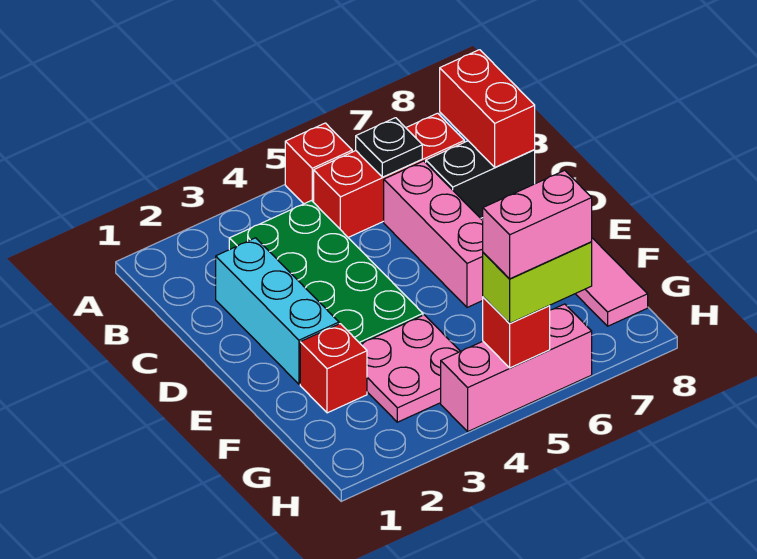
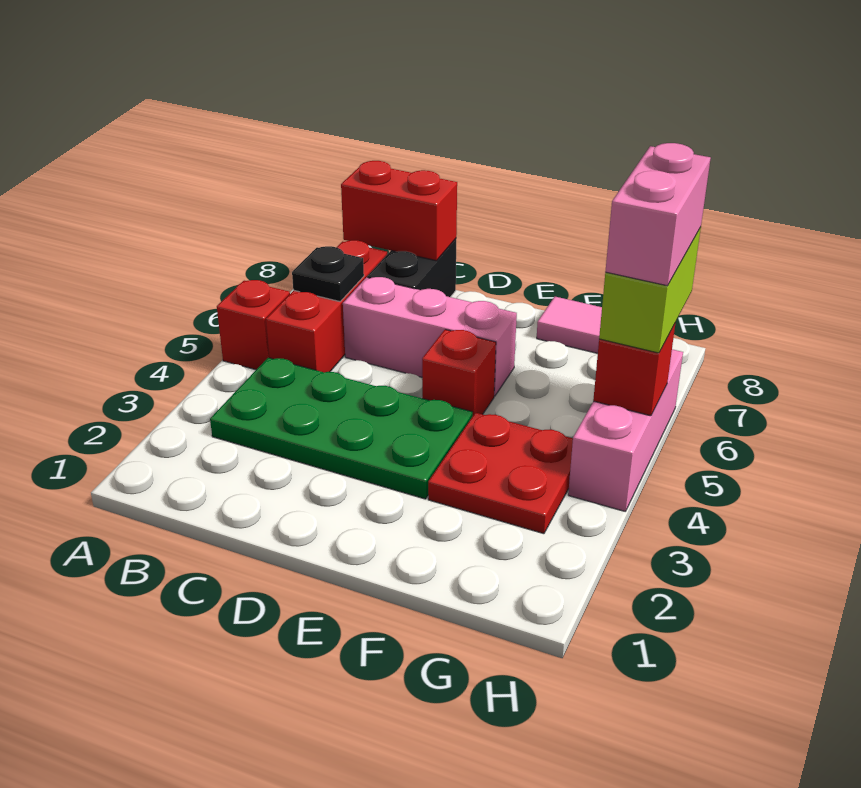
cyan 1x3 brick [216,238,339,384] -> none
red 1x1 brick [300,324,367,413] -> red 1x1 brick moved to [422,330,496,415]
pink 2x2 plate [361,315,460,422] -> red 2x2 plate [428,413,573,534]

